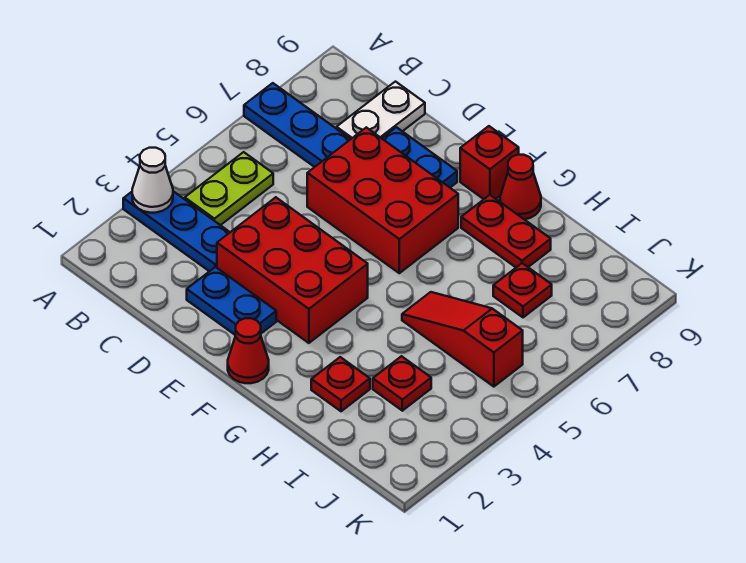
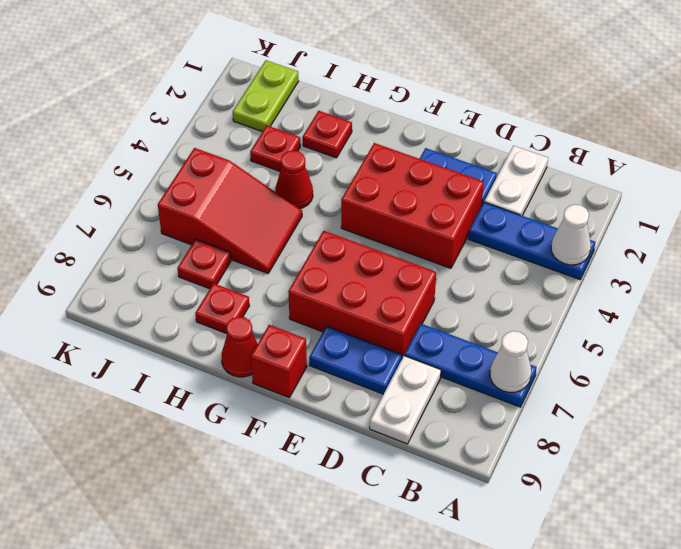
none -> white 1x1 cone [490,331,531,392]
lime 1x2 plate [185,152,273,225] -> lime 1x2 plate moved to [233,60,299,132]
none -> white 1x2 plate [484,146,548,216]
red 1x1 cone [228,318,269,383] -> red 1x1 cone moved to [275,150,313,209]
red 1x2 plate [461,195,551,267] -> red 1x1 plate [195,283,249,333]
red 1x3 slope [402,292,523,387] -> red 2x3 slope [158,148,302,273]

